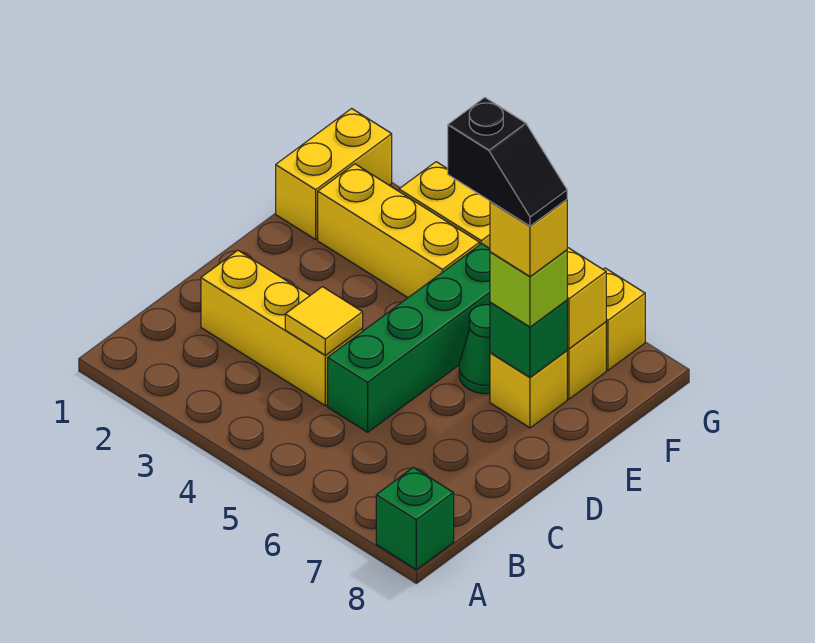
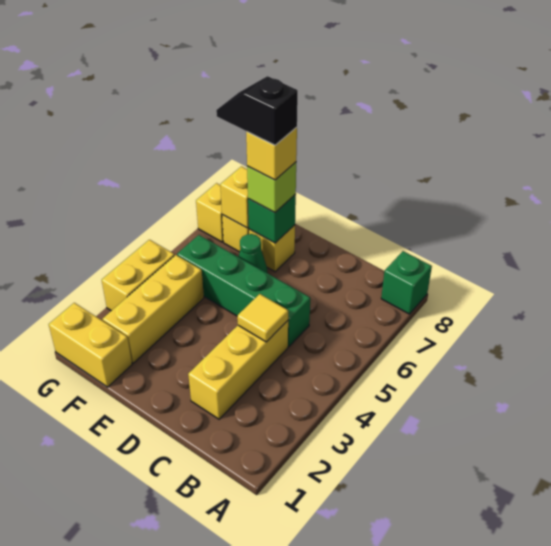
black 1x2 slope [448,97,567,226] -> black 1x2 slope turned to [216,76,298,145]

